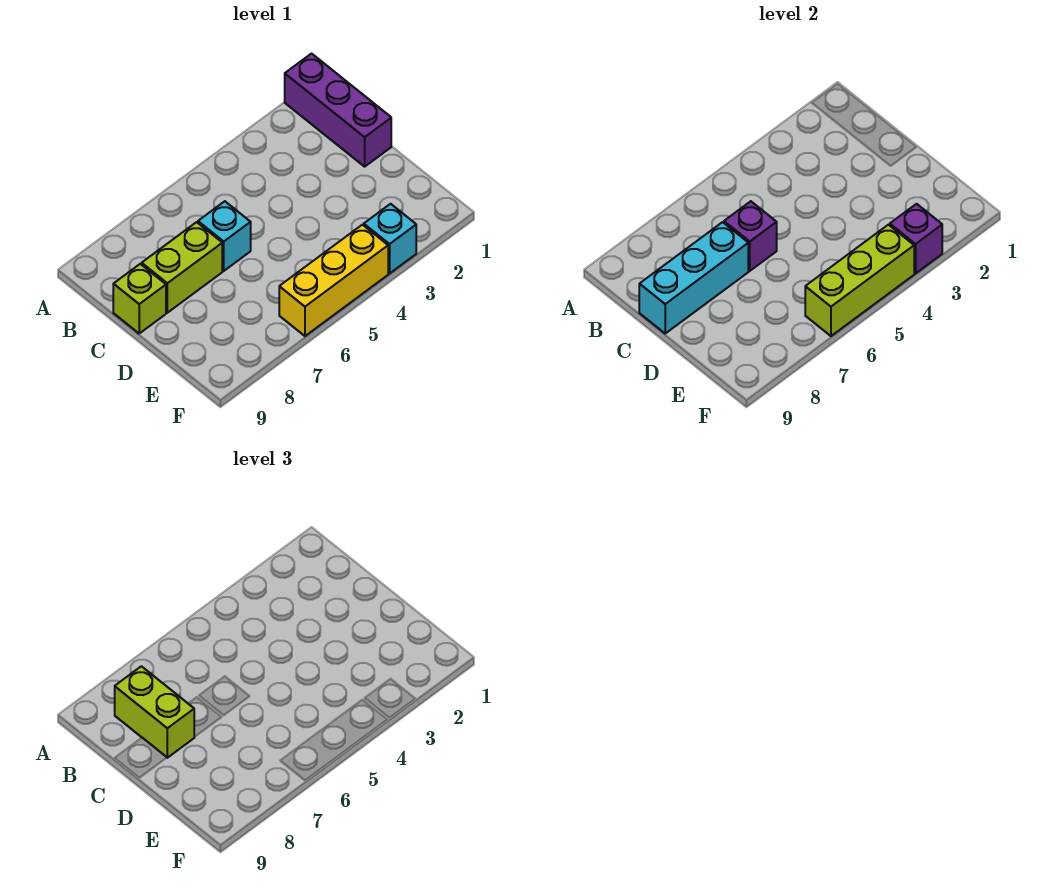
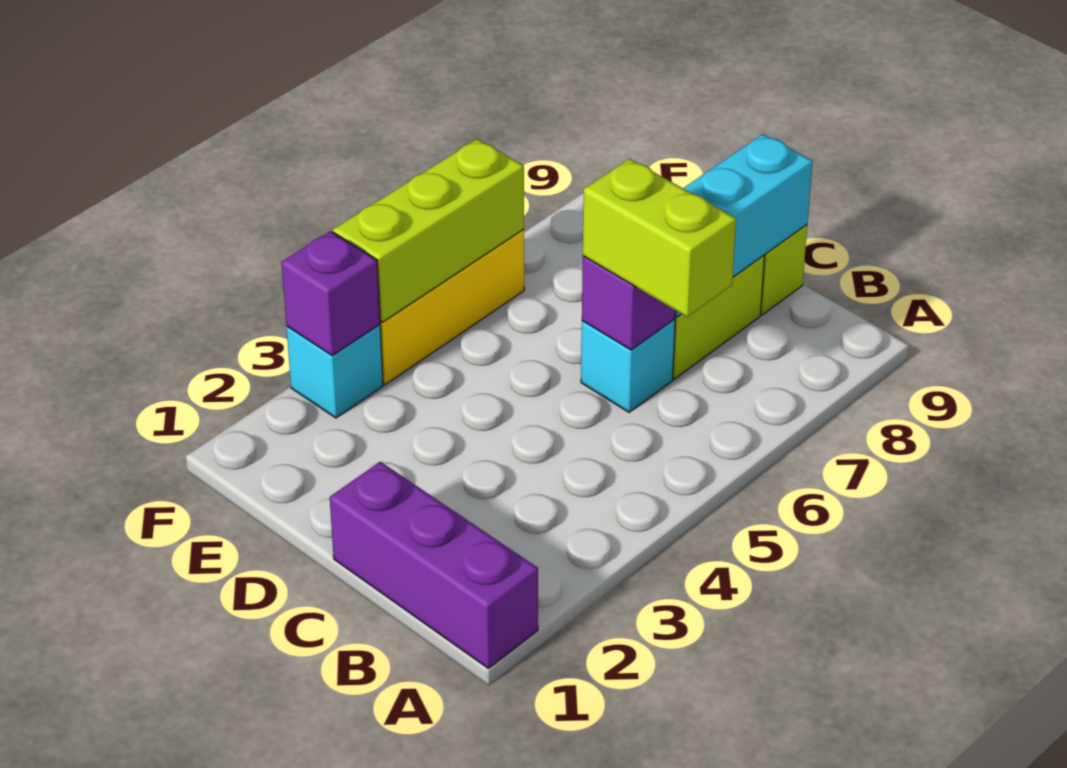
lime 1x2 brick [115,666,194,758] -> lime 1x2 brick moved to [583,159,736,317]

